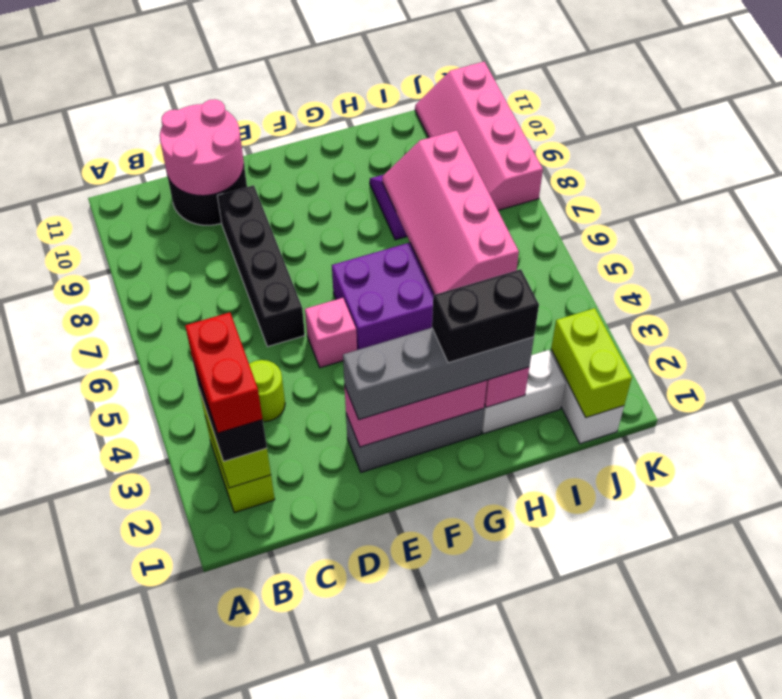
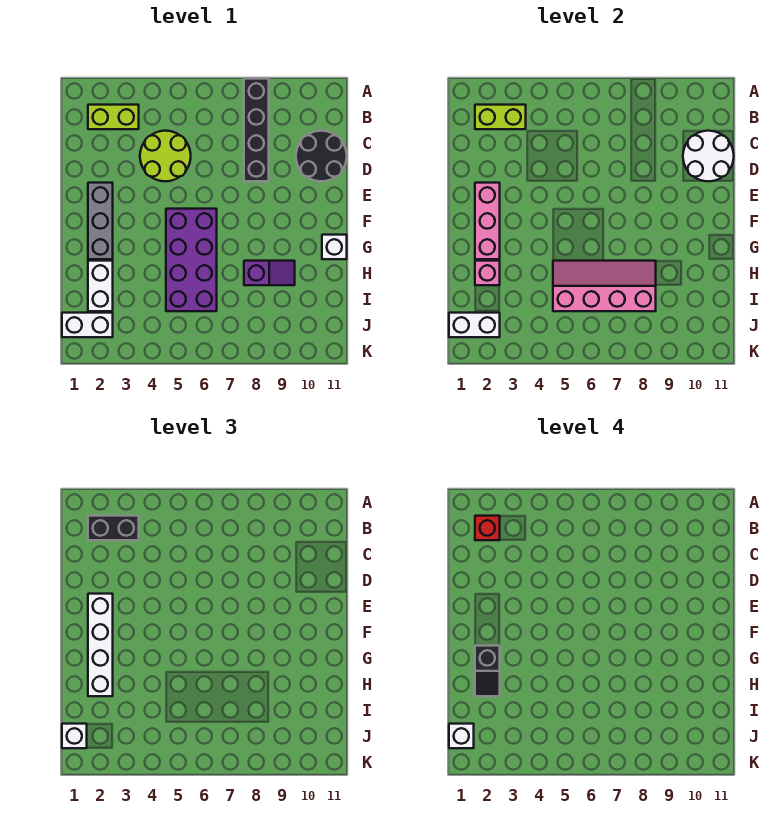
red 1x2 brick [185,312,263,433] -> red 1x1 brick [475,516,500,540]
lime 1x1 round brick [249,360,285,422] -> lime 2x2 round brick [140,131,191,181]
pink 2x2 round brick [160,99,244,196] -> white 2x2 round brick [683,131,734,181]
black 1x4 brick [217,185,305,347] -> black 1x4 brick turned to [244,79,269,181]
grey 1x4 brick [343,328,534,420] -> white 1x4 brick [88,594,113,696]
pink 1x1 brick [305,298,357,368] -> none
black 1x2 brick [432,269,539,363] -> black 1x2 slope [475,646,500,696]
none -> white 1x1 brick [322,235,347,259]
lime 1x2 brick [551,308,632,418] -> white 1x2 brick [449,313,500,337]
none -> white 1x1 brick [62,724,87,748]
none -> white 1x1 brick [449,724,474,748]
pink 2x4 slope [415,62,543,210] -> none

